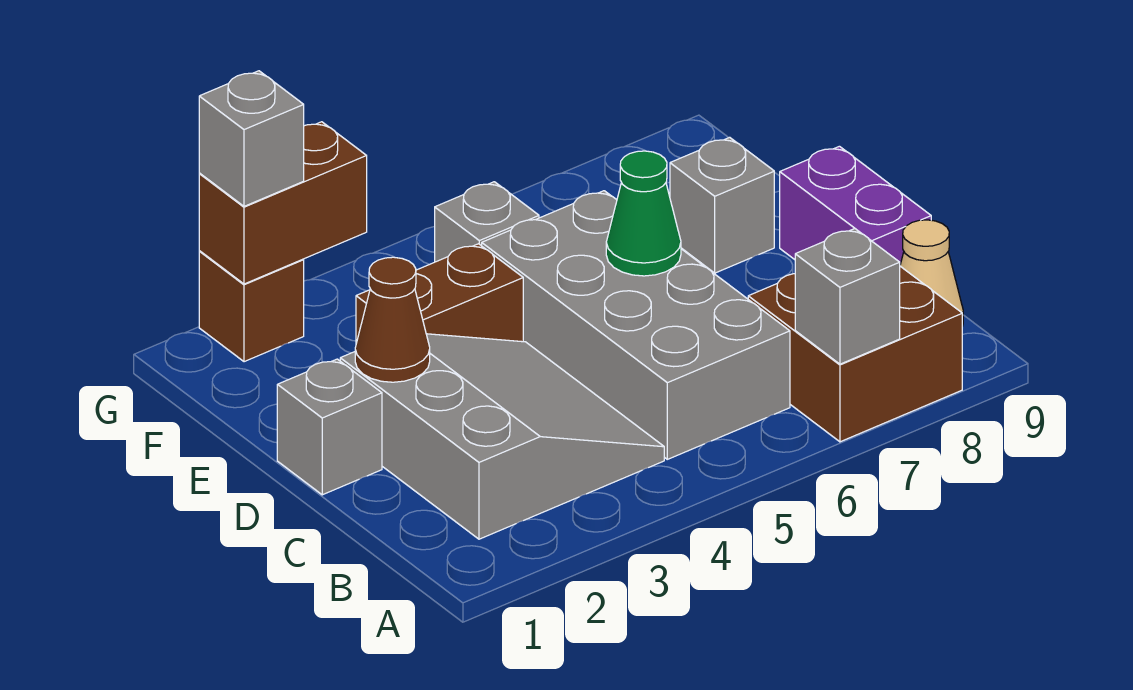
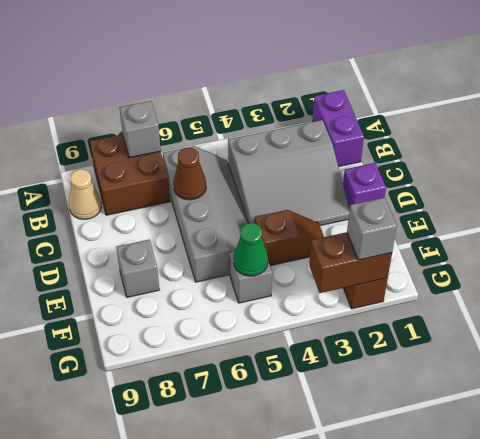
grey 3x3 slope [340,334,664,539] -> grey 3x3 slope turned to [228,120,350,226]
grey 2x4 brick [482,191,790,459] -> grey 2x4 slope [163,146,248,282]
purple 1x2 brick [780,146,931,264] -> purple 1x2 brick moved to [313,90,364,167]
grey 1x1 brick [277,359,382,495] -> purple 1x1 brick [343,163,386,209]
brown 1x1 cone [355,257,430,382] -> brown 1x1 cone moved to [173,148,206,200]
green 1x1 cone [606,151,681,276] -> green 1x1 cone moved to [233,223,268,276]
brown 1x2 brick [356,244,523,343] -> brown 1x2 slope [255,210,324,266]

